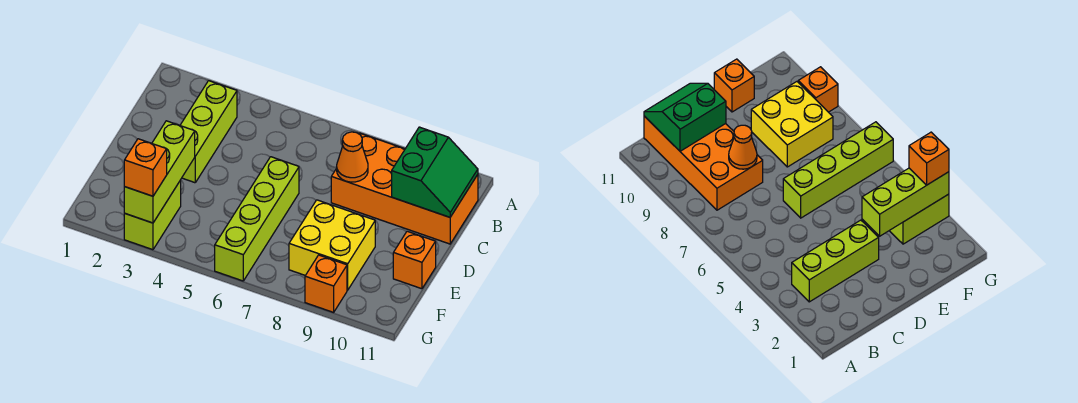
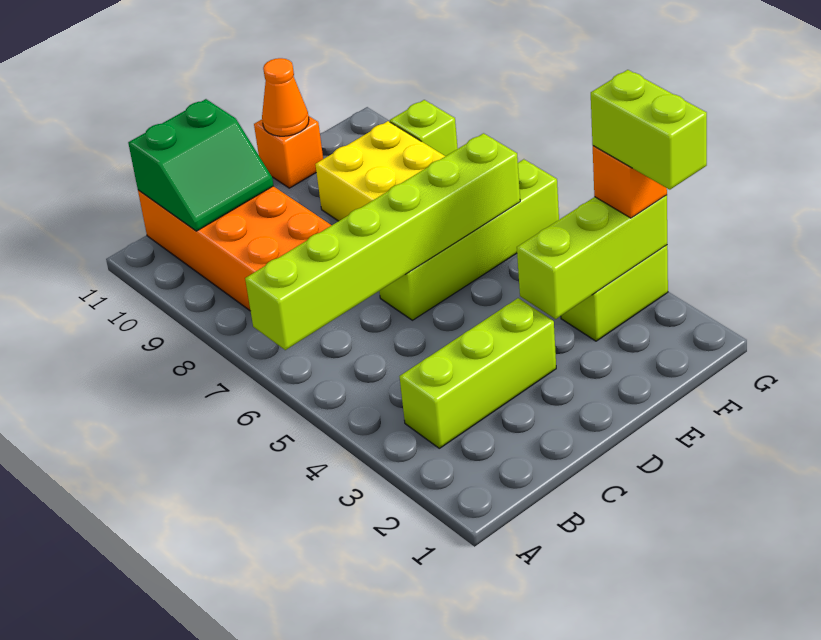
none -> lime 1x6 brick [245,133,520,350]
green 2x2 slope [392,127,478,217] -> green 2x2 slope turned to [128,99,274,231]
orange 1x1 cone [337,132,368,182] -> orange 1x1 cone moved to [262,58,309,136]
none -> lime 1x2 brick [591,70,707,190]
orange 1x1 brick [305,255,347,312] -> lime 1x1 brick [390,100,458,156]

